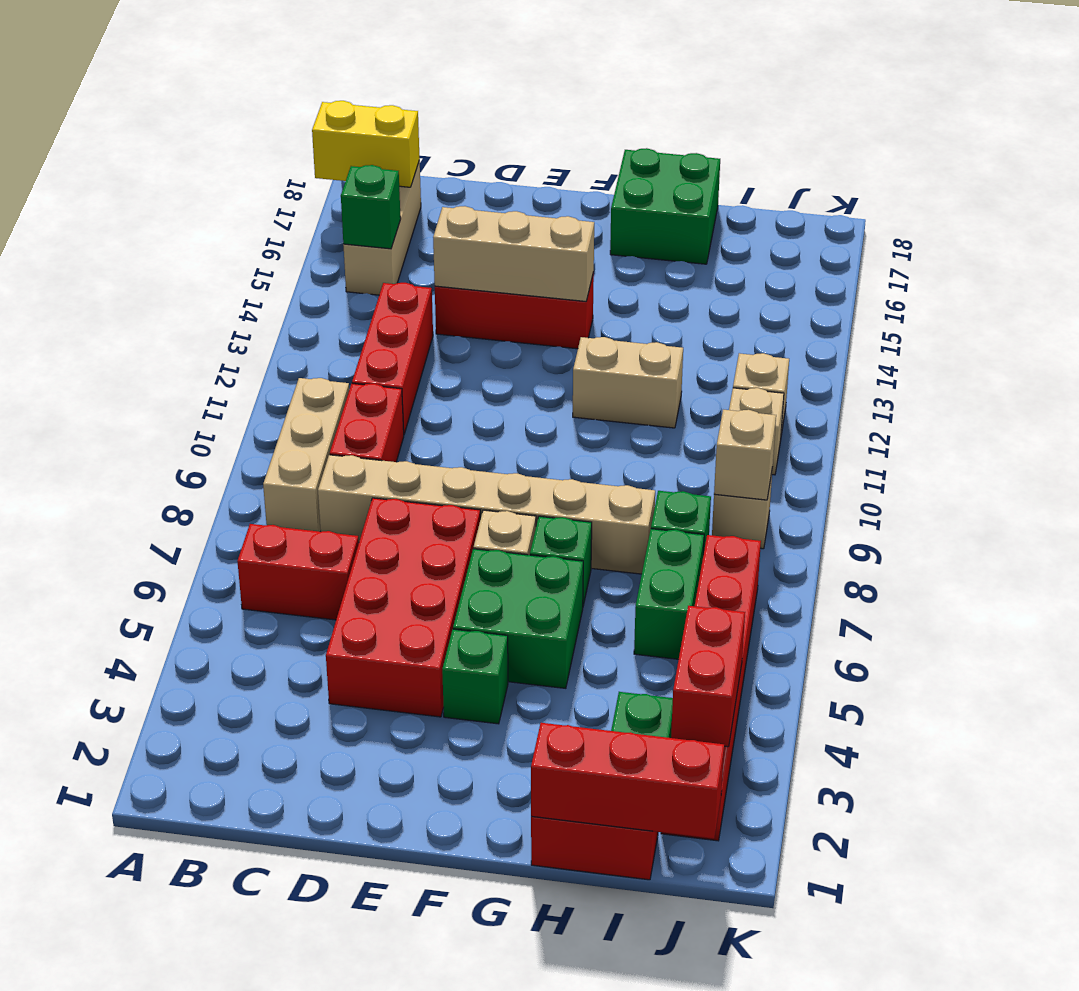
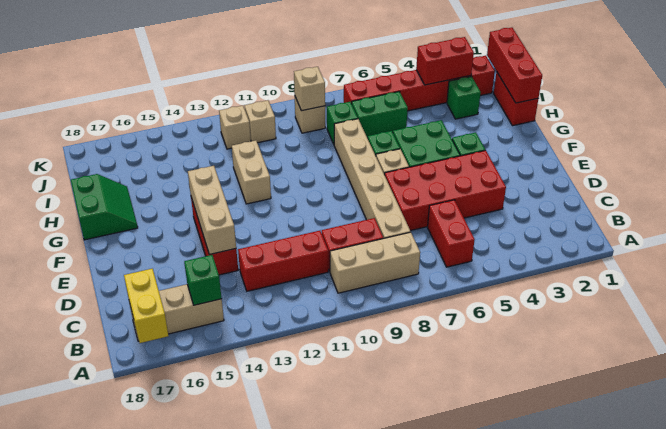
green 2x2 brick [610,148,720,264] -> green 2x2 slope [71,174,138,240]

